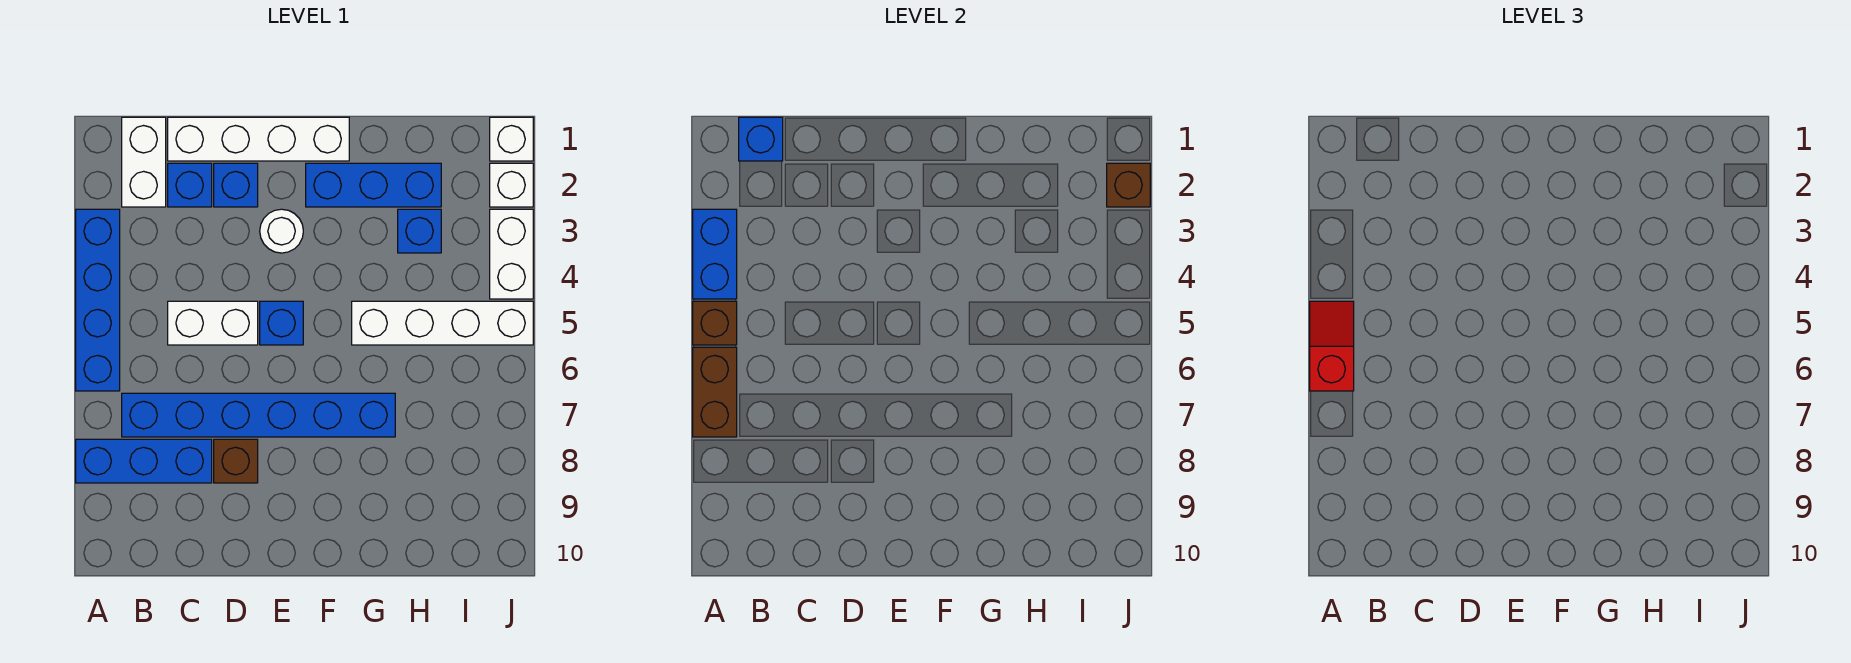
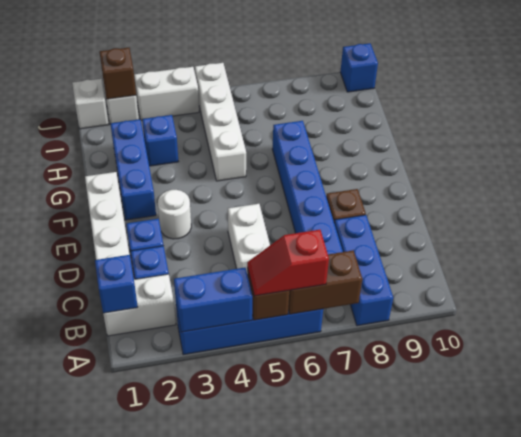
blue 1x1 brick [260,301,303,345] -> blue 1x1 brick moved to [340,43,378,92]

